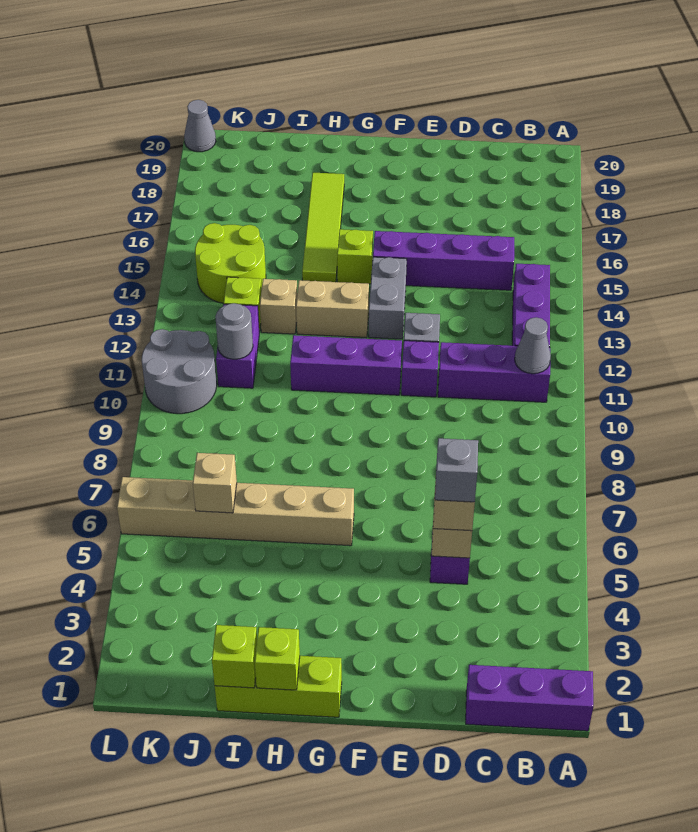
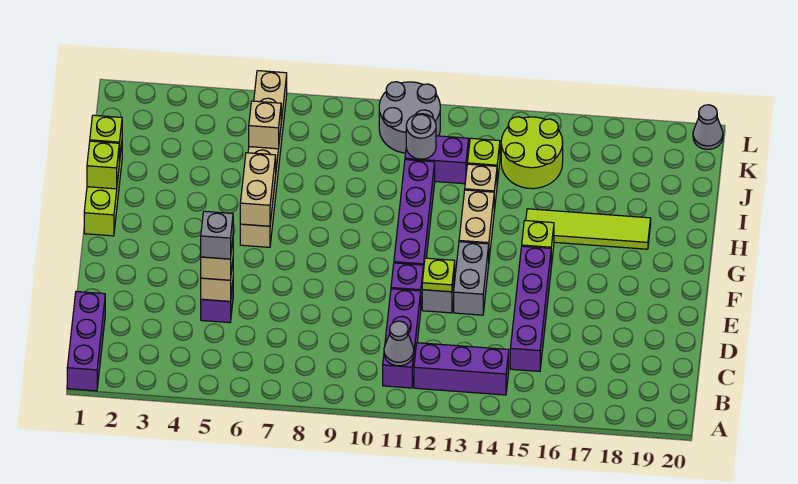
none -> lime 1x1 plate [422,258,455,292]
purple 1x3 brick [290,335,402,395] -> purple 1x4 brick [394,160,435,271]
grey 1x2 brick [369,257,407,339] -> grey 1x2 brick turned to [454,242,489,315]
none -> tan 1x2 brick [240,153,276,226]

